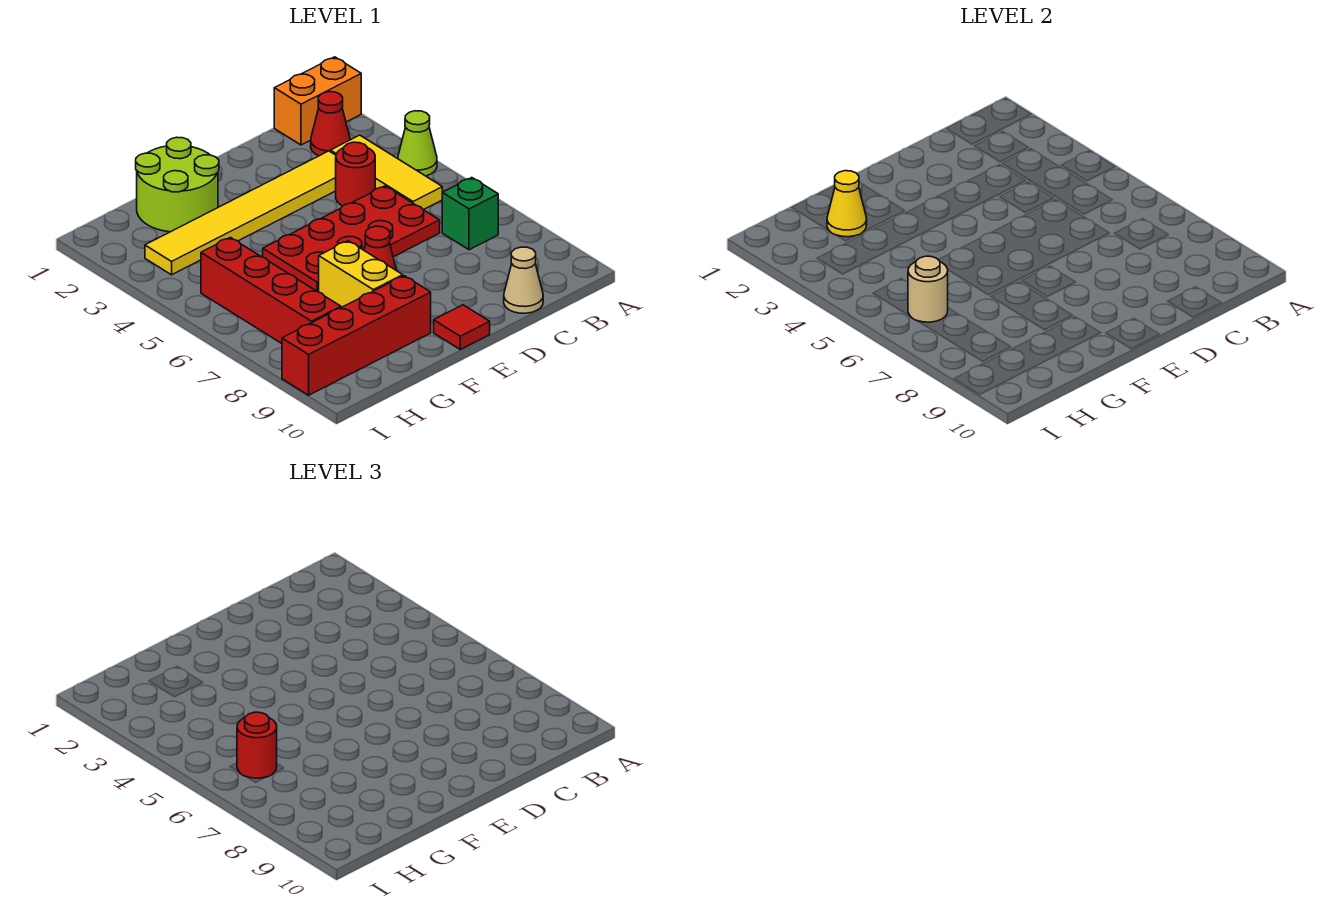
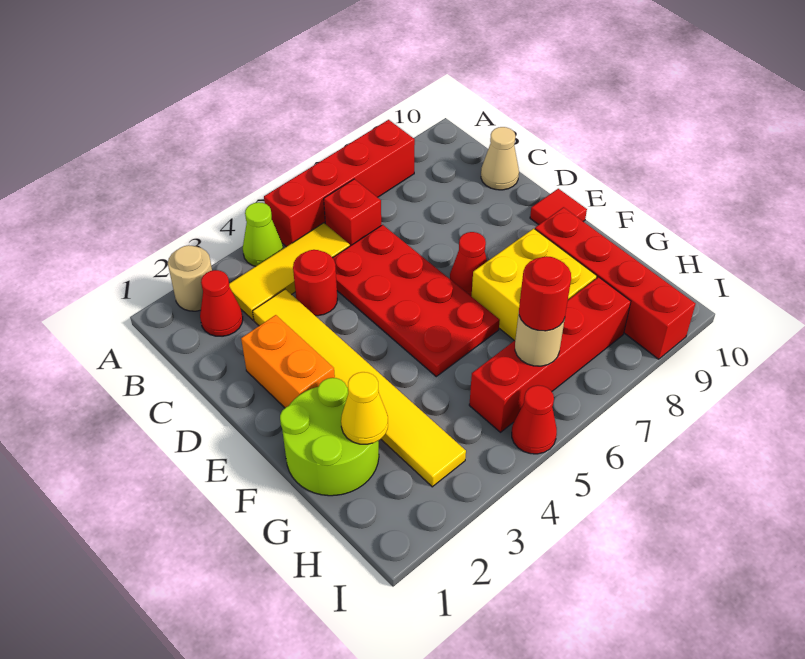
orange 1x2 brick [274,57,361,145] -> orange 1x2 brick moved to [241,315,335,408]
none -> tan 1x1 round brick [168,245,212,311]
none -> red 1x4 brick [264,120,415,247]
none -> red 1x1 brick [324,179,381,246]
green 1x1 brick [442,178,498,250] -> none
yellow 1x2 brick [319,241,403,308] -> yellow 2x2 brick [472,229,597,341]
none -> red 1x1 cone [512,385,557,454]

